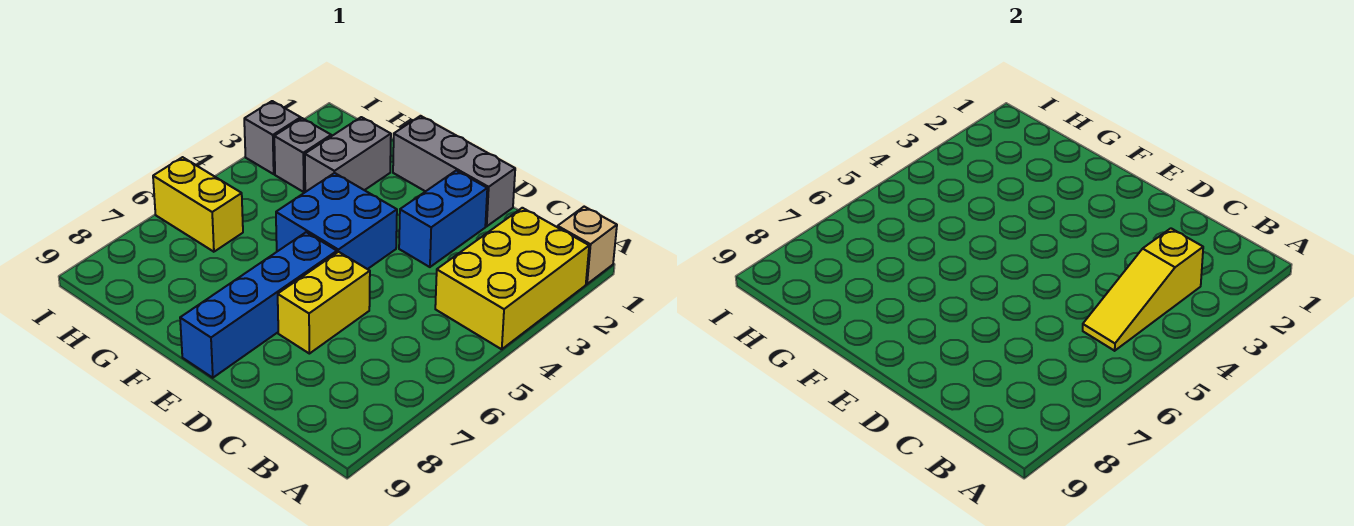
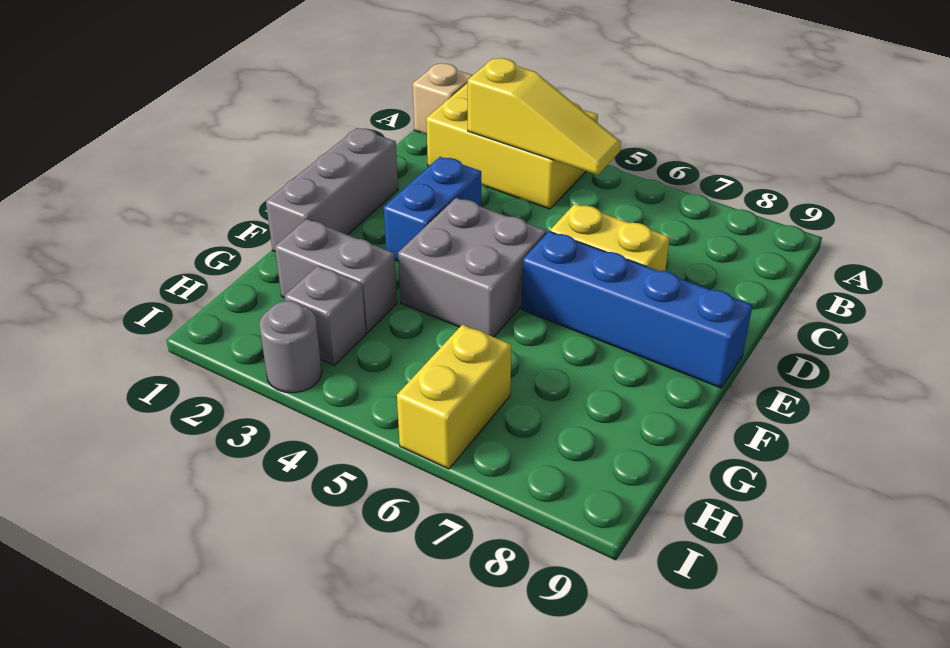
blue 1x2 brick [399,171,487,267] -> blue 1x2 brick turned to [384,157,481,261]
blue 2x2 brick [276,173,397,269] -> grey 2x2 brick [398,198,547,337]
grey 1x1 brick [244,101,301,174] -> grey 1x1 round brick [259,301,322,393]

